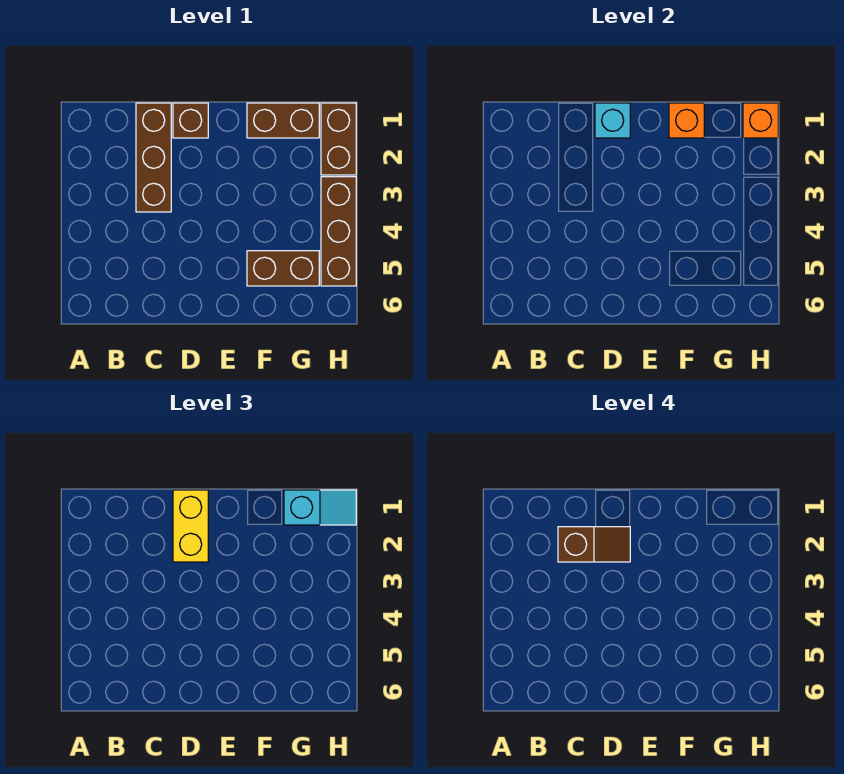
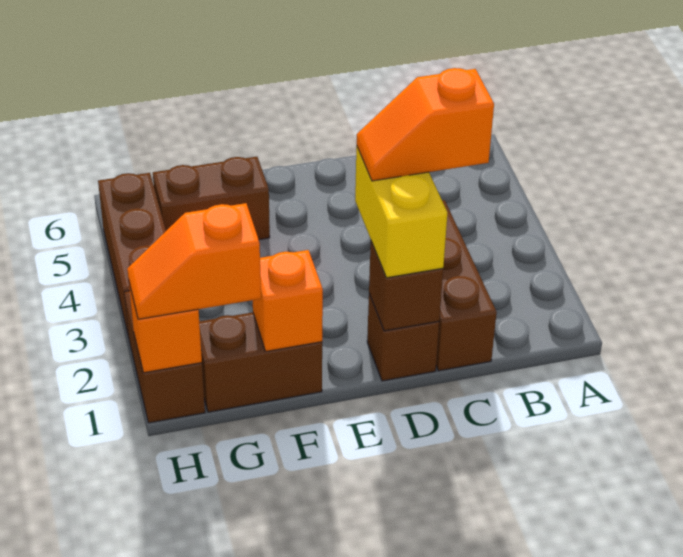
brown 1x2 slope [558,527,630,562] -> orange 1x2 slope [357,68,494,181]
cyan 1x1 brick [595,103,630,138] -> brown 1x1 brick [369,241,443,331]
cyan 1x2 slope [284,490,356,525] -> orange 1x2 slope [127,203,261,319]

